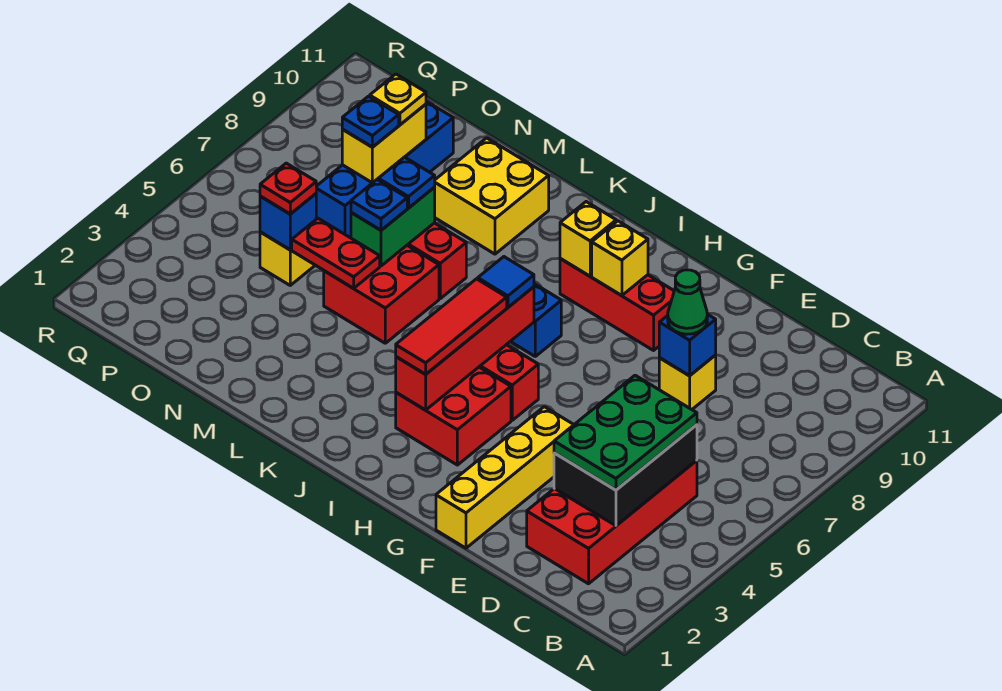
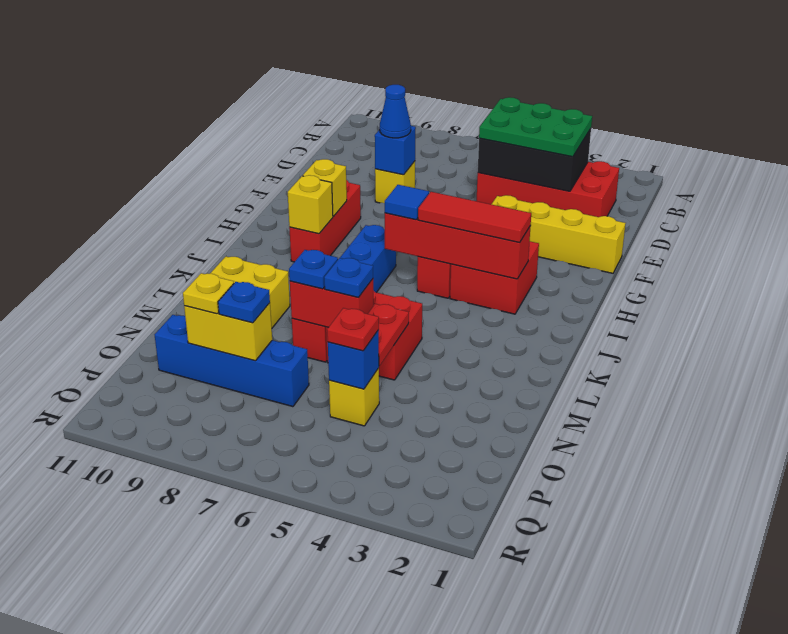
green 1x1 cone [668,270,707,334] -> blue 1x1 cone [380,85,411,138]
green 1x2 brick [351,188,435,266] -> red 1x2 brick [290,279,373,327]

